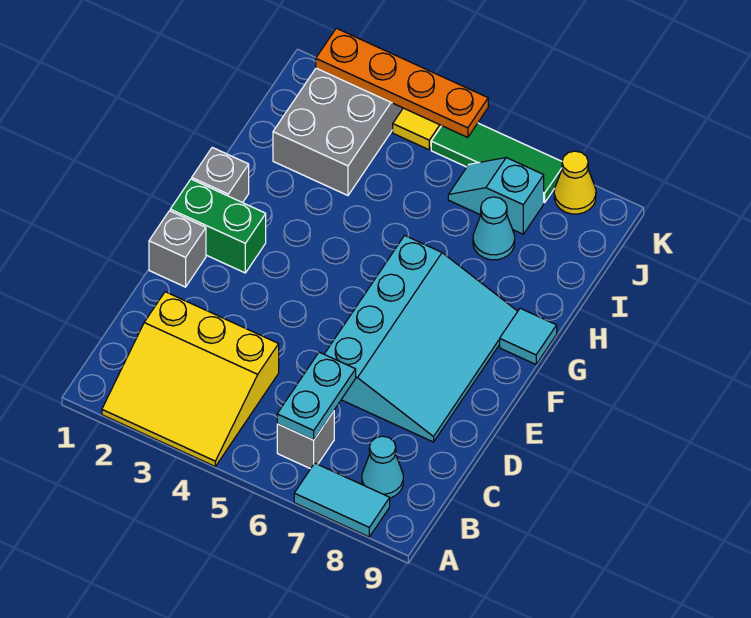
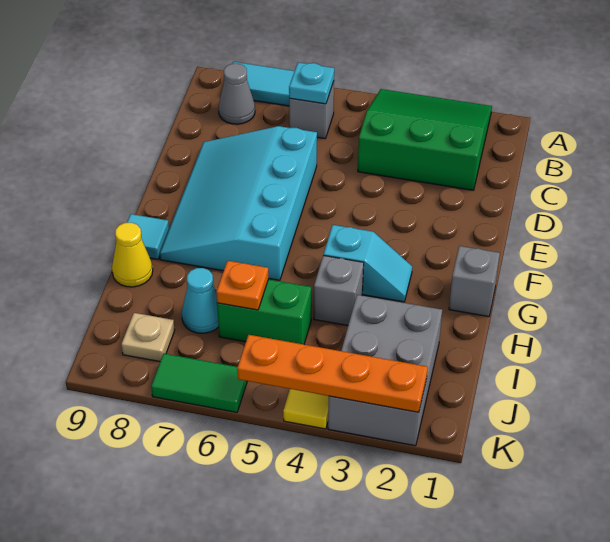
yellow 3x3 slope [102,292,279,466] -> green 3x3 slope [358,89,492,190]
cyan 1x2 plate [277,352,356,440] -> cyan 1x1 plate [289,62,334,104]
cyan 1x1 cone [362,436,403,498] -> grey 1x1 cone [218,64,255,124]
grey 1x1 brick [149,211,206,287] -> grey 1x1 brick moved to [314,255,364,325]
green 1x2 brick [170,179,266,273] -> green 1x2 brick moved to [217,279,311,344]
none -> orange 1x1 plate [216,261,268,310]
cyan 1x2 slope [448,158,544,234] -> cyan 1x2 slope moved to [324,225,412,302]
none -> tan 1x1 plate [121,313,175,362]
green 1x3 tile [431,123,562,203] -> green 1x2 tile [151,353,247,412]
yellow 1x1 cone [554,151,596,214] -> yellow 1x1 cone moved to [112,222,153,287]

